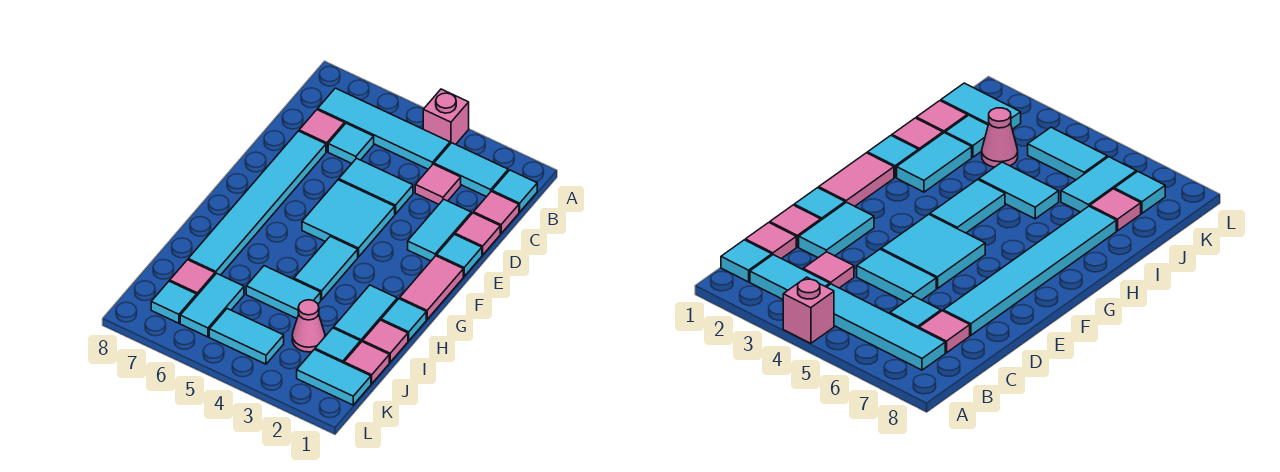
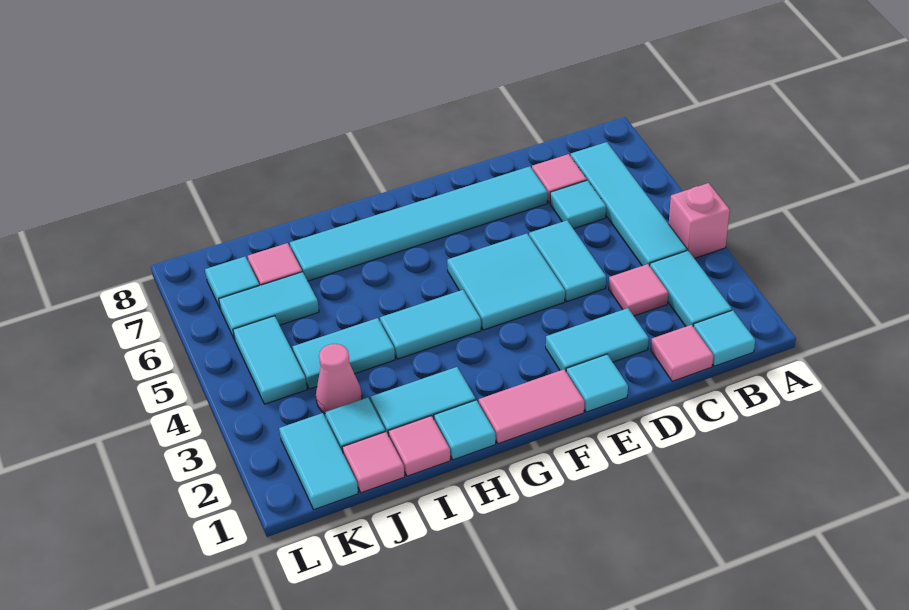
pink 1x1 tile [455,213,500,255] -> none
cyan 1x2 tile [246,266,321,318] -> cyan 1x2 tile turned to [293,318,395,389]

